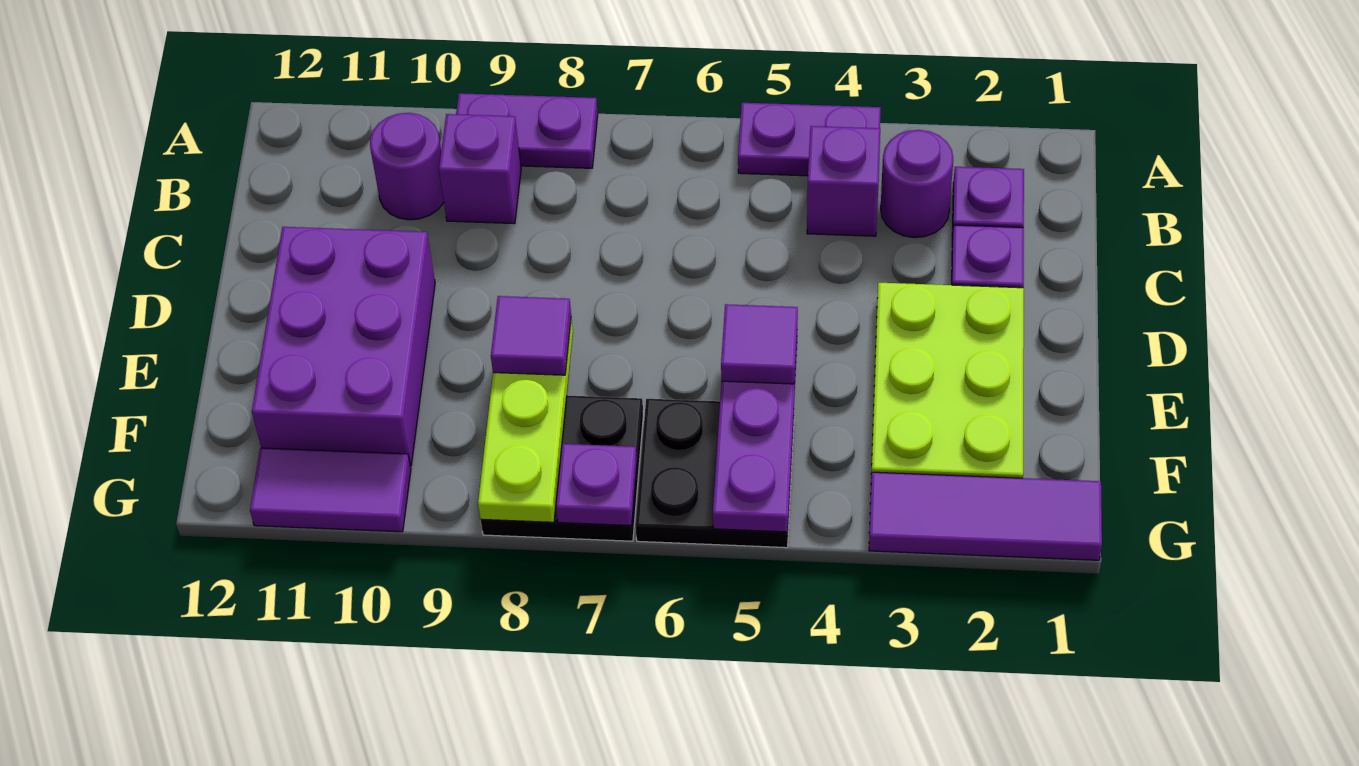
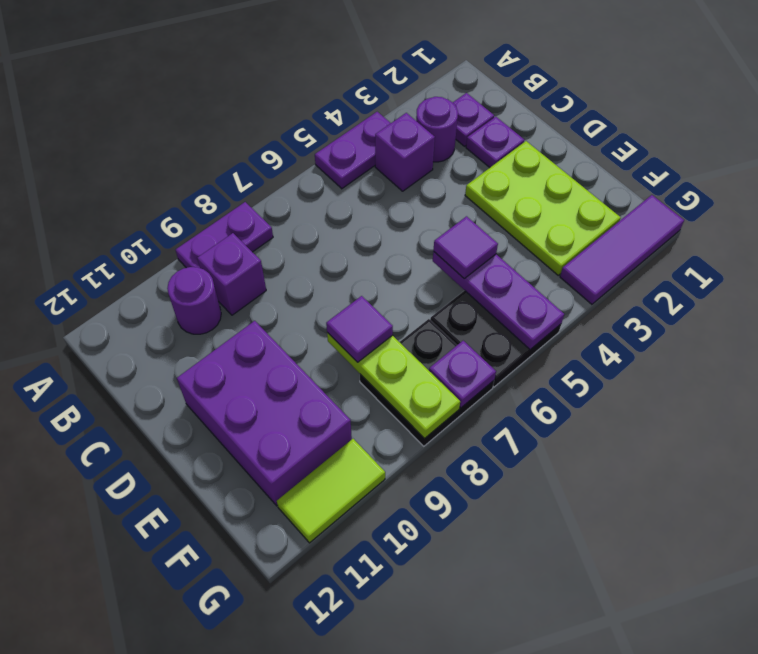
purple 1x2 tile [250,448,411,532] -> lime 1x2 tile [277,439,385,543]

